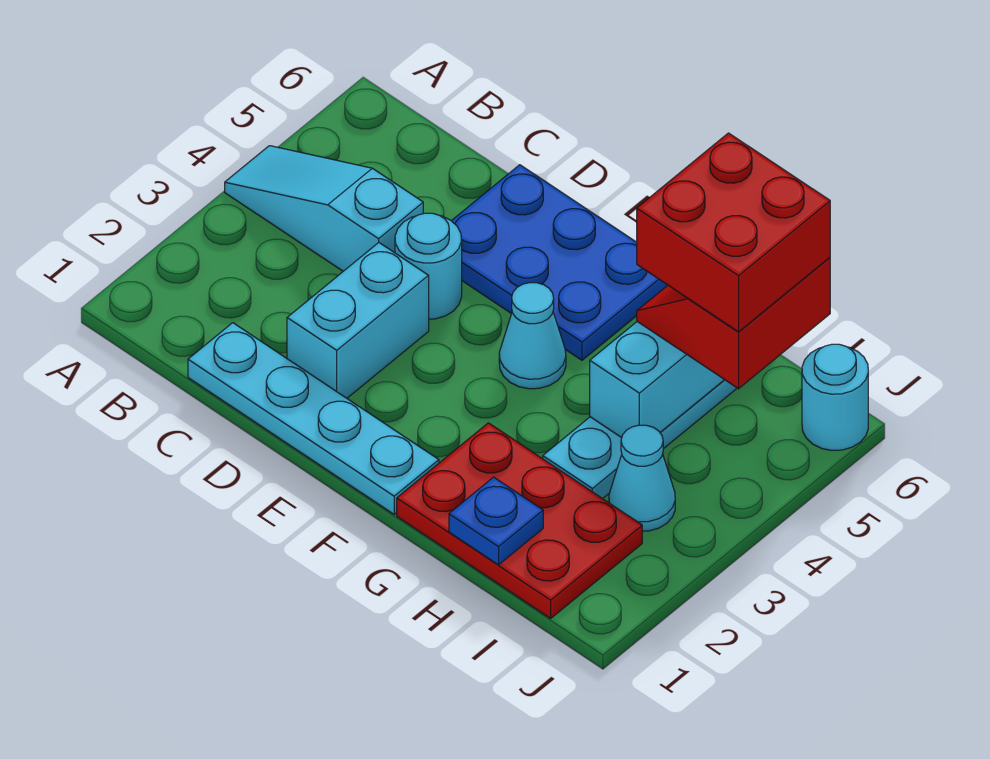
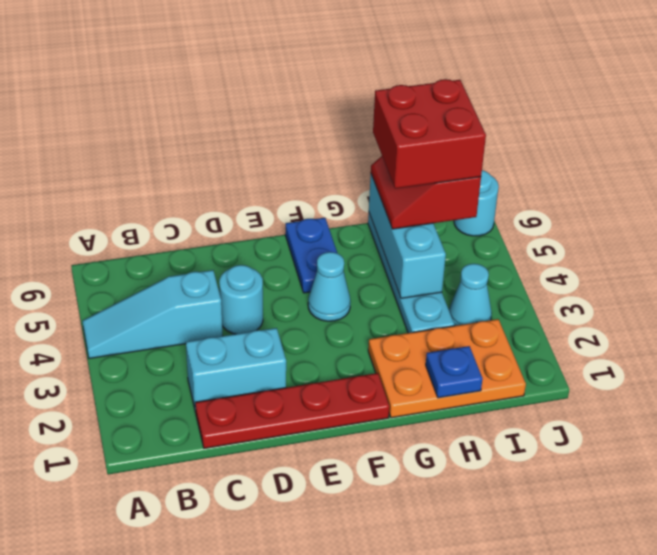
cyan 1x4 plate [188,323,439,514] -> red 1x4 plate [195,373,389,448]
cyan 1x2 brick [287,243,429,398] -> cyan 1x2 brick turned to [186,328,286,412]
blue 2x3 plate [452,165,668,360] -> blue 1x2 plate [285,218,345,293]
red 2x3 plate [397,423,642,618] -> orange 2x3 plate [368,319,526,418]

